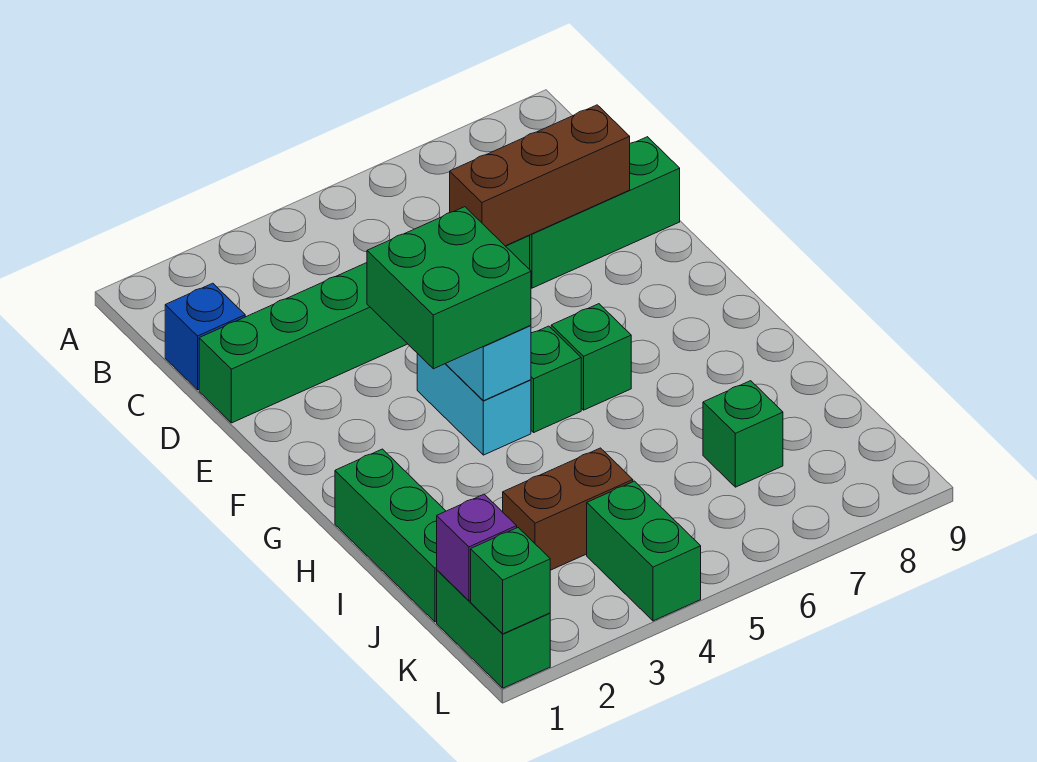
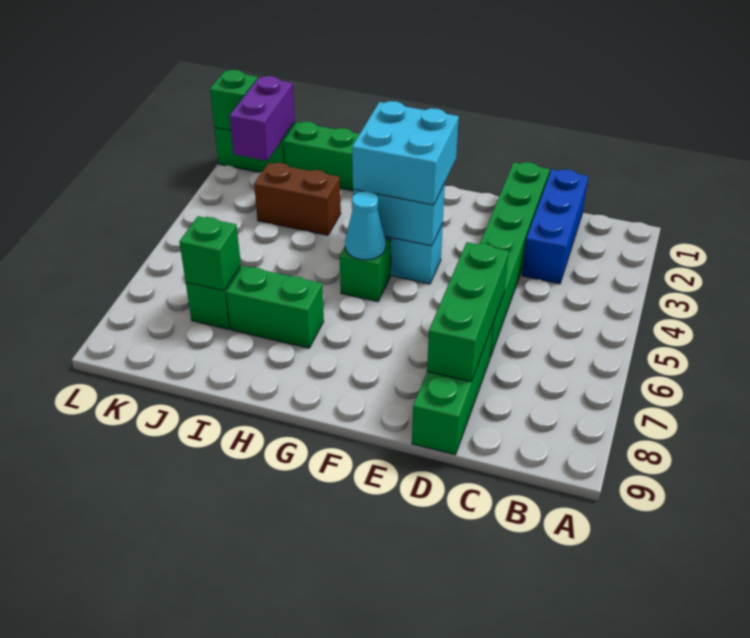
blue 1x1 brick [165,283,245,390] -> blue 1x3 brick [522,169,588,284]
brown 1x3 brick [450,105,630,246] -> green 1x3 brick [427,242,509,382]
green 2x2 brick [367,207,531,369] -> cyan 2x2 brick [352,101,459,205]
none -> cyan 1x1 cone [345,191,386,260]
green 1x1 brick [551,304,631,410] -> green 1x1 brick moved to [179,216,241,291]
brown 1x2 brick [503,448,633,570] -> brown 1x2 brick turned to [254,163,341,235]
purple 1x1 brick [437,494,517,601] -> purple 1x2 brick [229,76,295,161]
green 1x2 brick [587,481,701,621] -> green 1x2 brick moved to [226,266,324,348]

